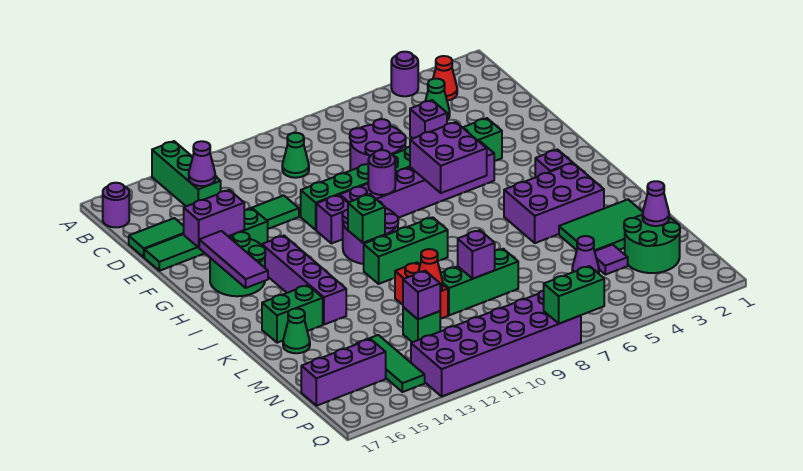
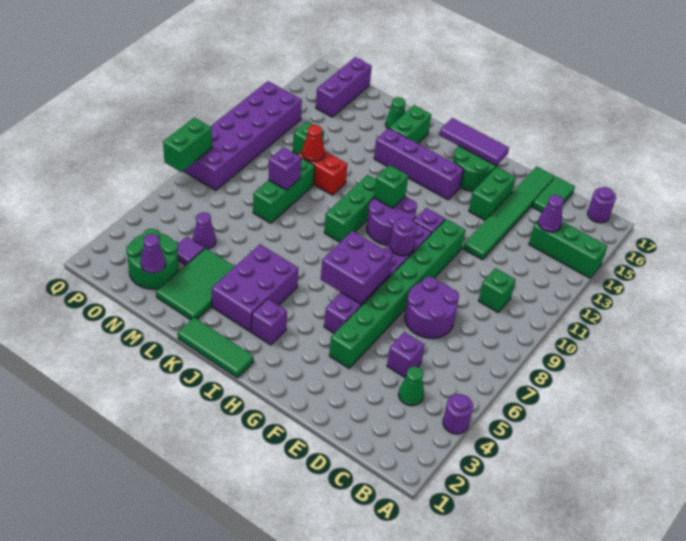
red 1x1 cone [433,56,457,101] -> none
green 1x1 cone [282,133,309,178] -> green 1x1 brick [478,268,516,312]
purple 1x2 brick [184,190,244,247] -> none
purple 1x1 brick [403,271,440,319] -> none
green 1x3 tile [356,335,425,392] -> green 1x3 tile moved to [178,318,254,378]

